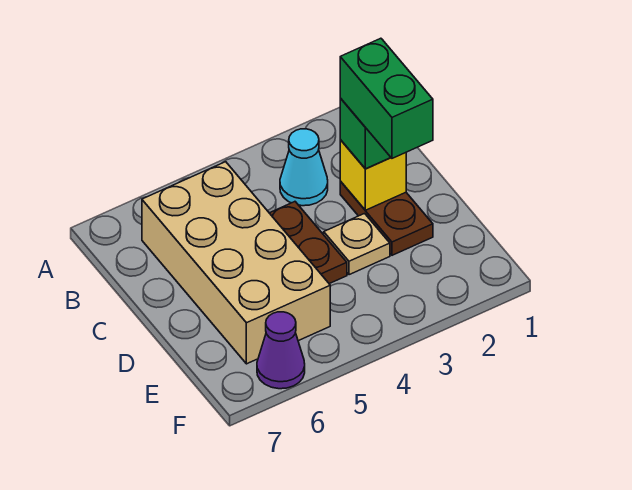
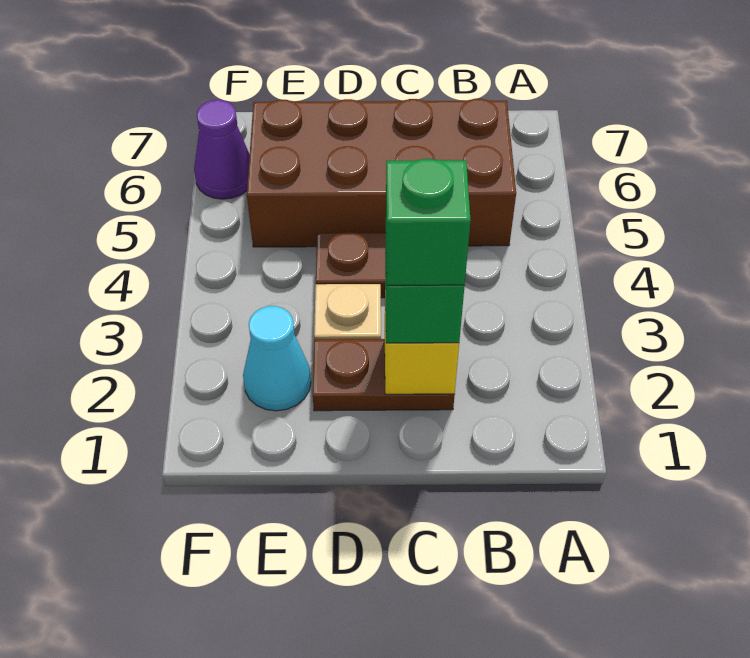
cyan 1x1 cone [280,129,328,206] -> cyan 1x1 cone moved to [243,306,311,411]
tan 2x4 brick [142,162,330,364] -> brown 2x4 brick [247,99,516,247]
green 1x2 brick [340,38,433,158] -> green 1x1 brick [386,159,471,285]

